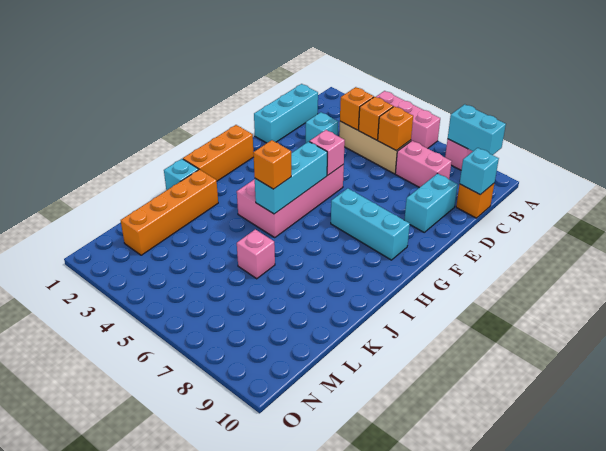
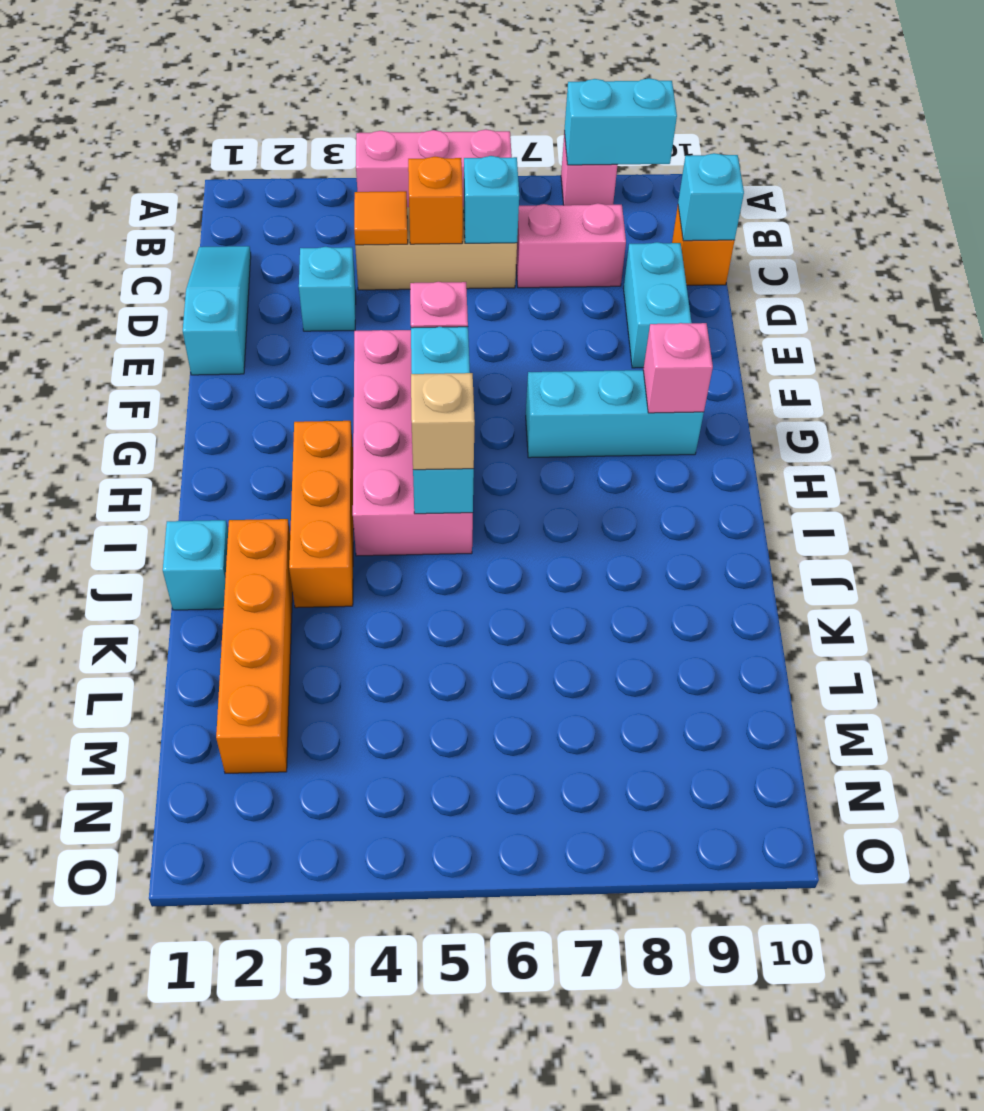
cyan 1x3 brick [254,84,318,143] -> cyan 1x3 slope [183,246,251,375]
orange 1x1 brick [340,87,374,130] -> orange 1x1 tile [354,191,408,245]
orange 1x1 brick [378,106,413,151] -> cyan 1x1 brick [464,156,519,243]
orange 1x3 brick [183,125,254,181] -> orange 1x3 brick moved to [289,421,354,608]
orange 1x1 brick [253,140,291,189] -> tan 1x1 brick [411,373,475,470]
pink 1x1 brick [237,229,275,279] -> pink 1x1 brick moved to [643,323,713,413]

